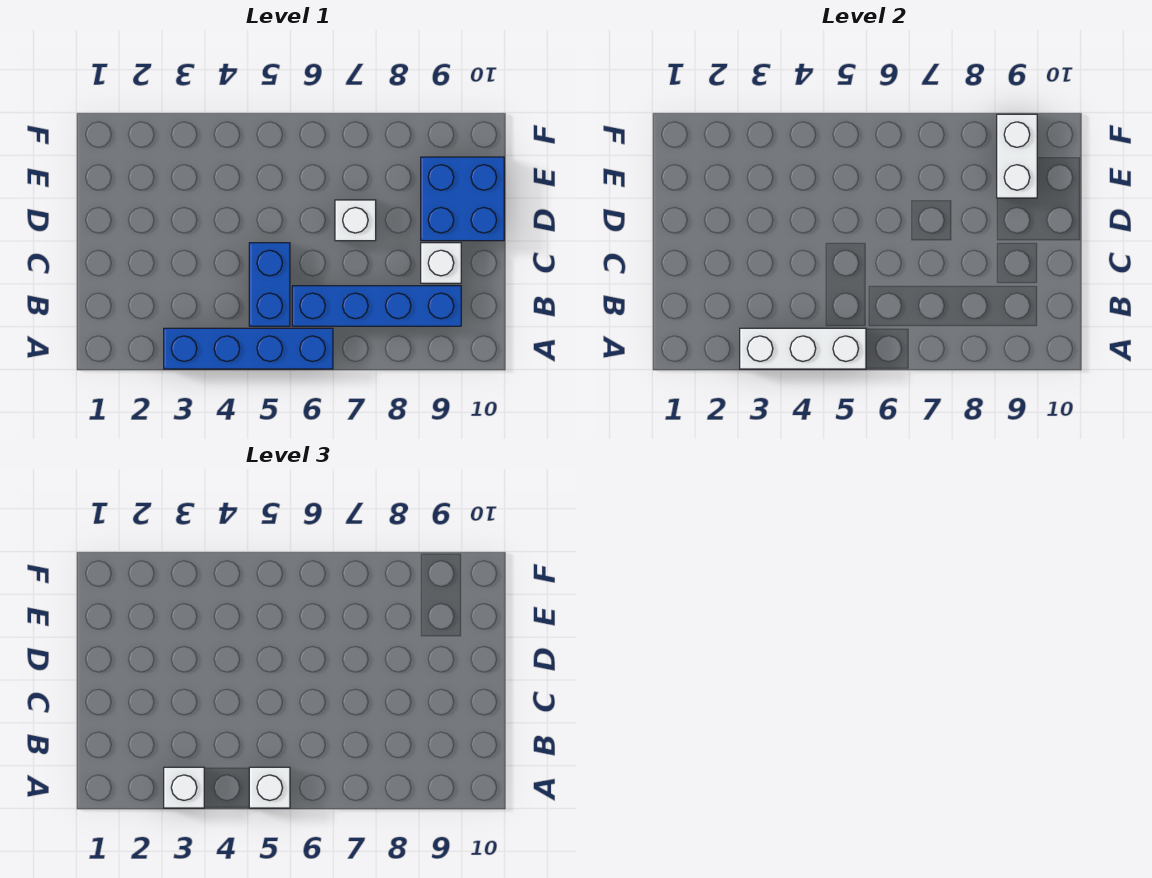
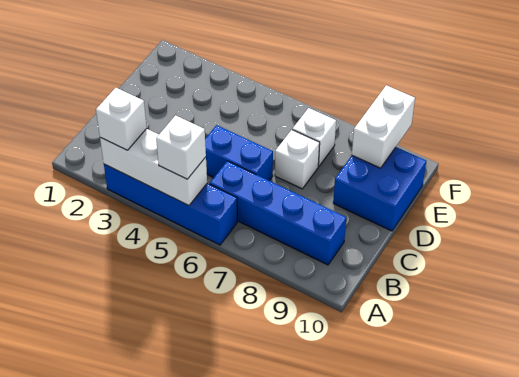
blue 1x2 brick [249,243,290,326] -> blue 1x2 brick turned to [205,125,273,181]
white 1x1 brick [421,243,461,283] -> white 1x1 brick moved to [292,108,336,166]

